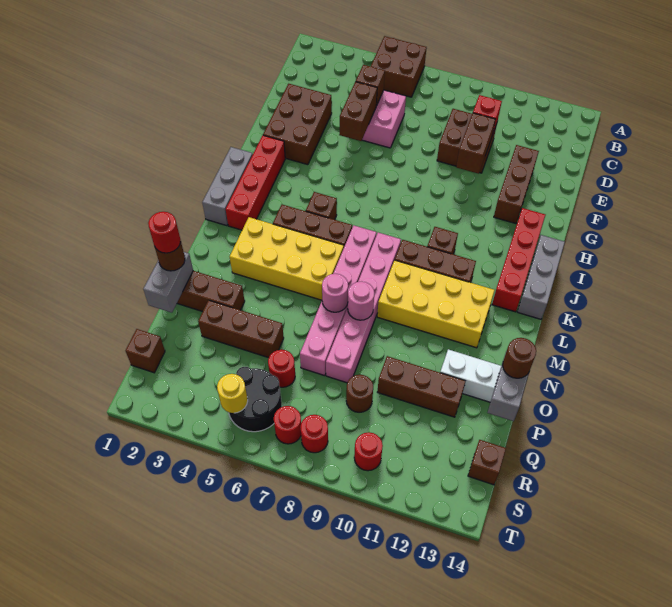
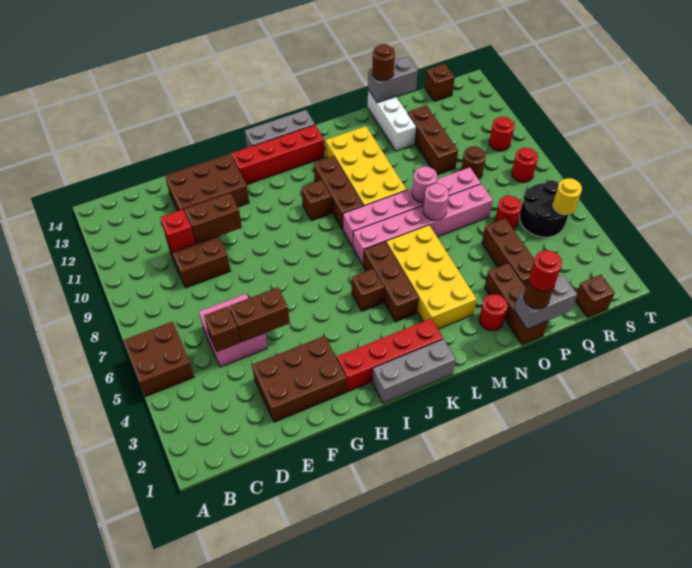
brown 1x3 brick [494,145,539,224] -> brown 2x3 brick [165,154,249,212]
red 1x1 round brick [274,406,301,444] -> red 1x1 round brick moved to [479,294,508,331]

